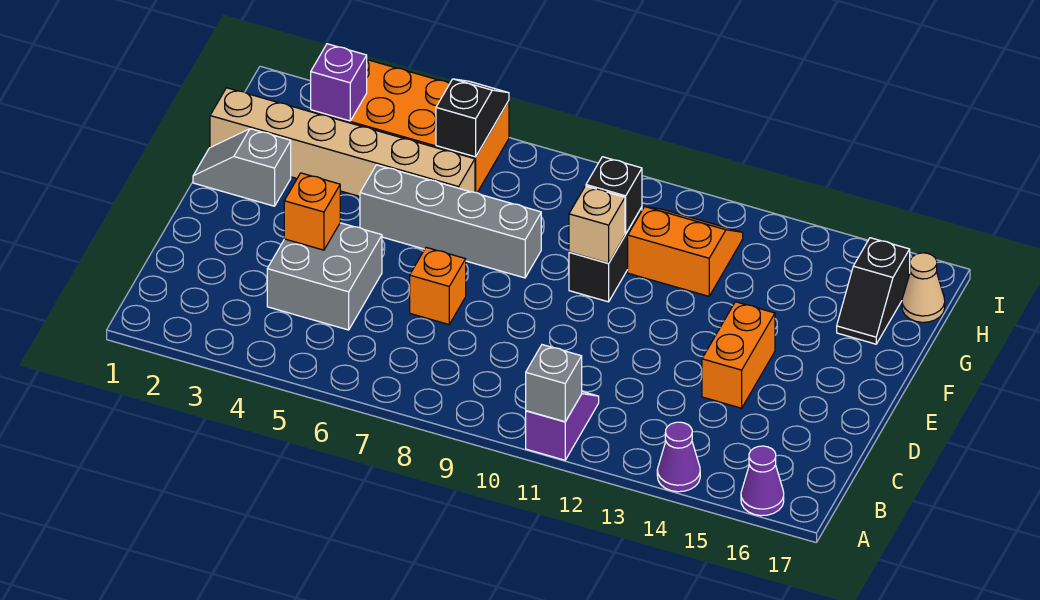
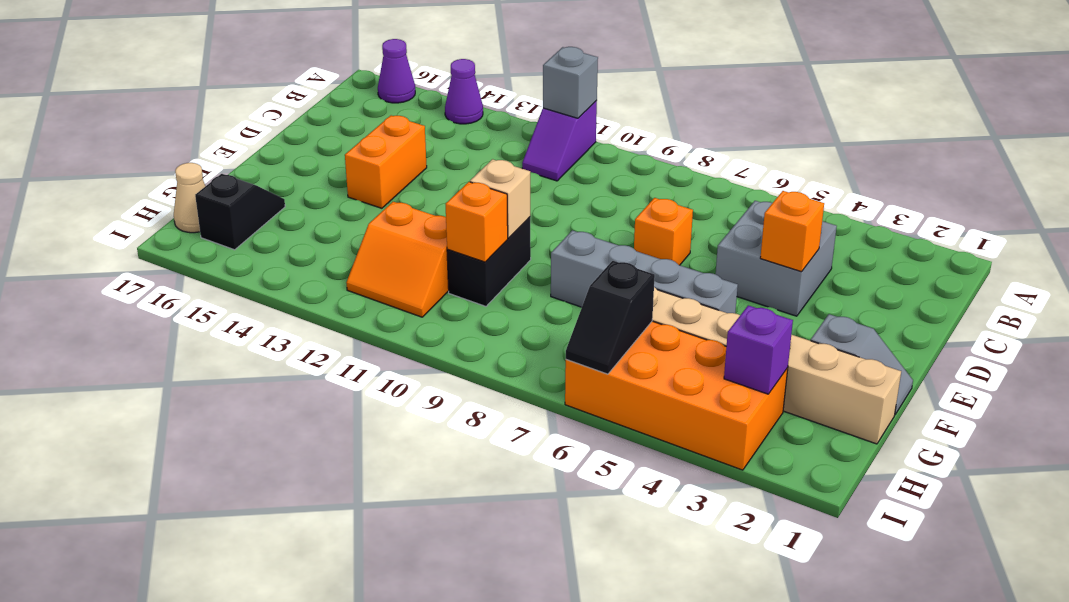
black 1x1 brick [586,157,642,234] -> orange 1x1 brick [446,182,508,262]

